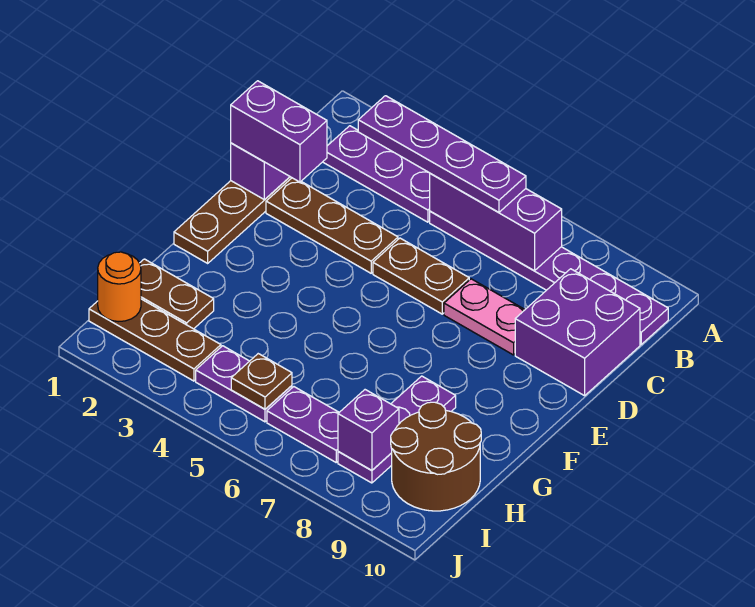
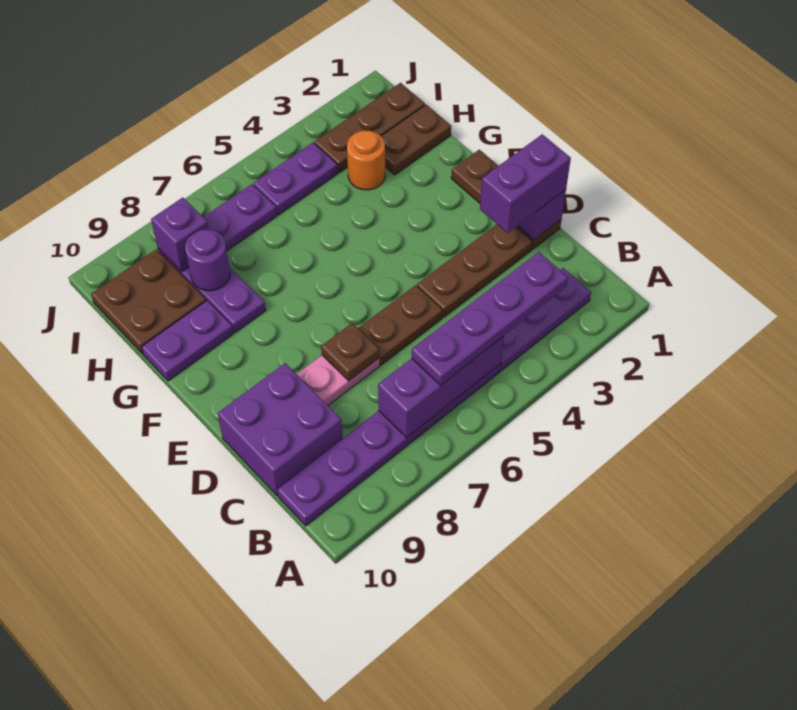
none -> purple 1x2 plate [142,301,233,381]
none -> purple 1x1 round brick [185,229,230,291]
brown 2x2 round brick [391,402,481,511] -> brown 2x2 plate [91,250,206,354]
orange 1x1 round brick [98,252,141,322] -> orange 1x1 round brick moved to [347,130,385,190]
brown 1x1 plate [231,354,292,409] -> brown 1x1 plate moved to [321,323,379,381]

